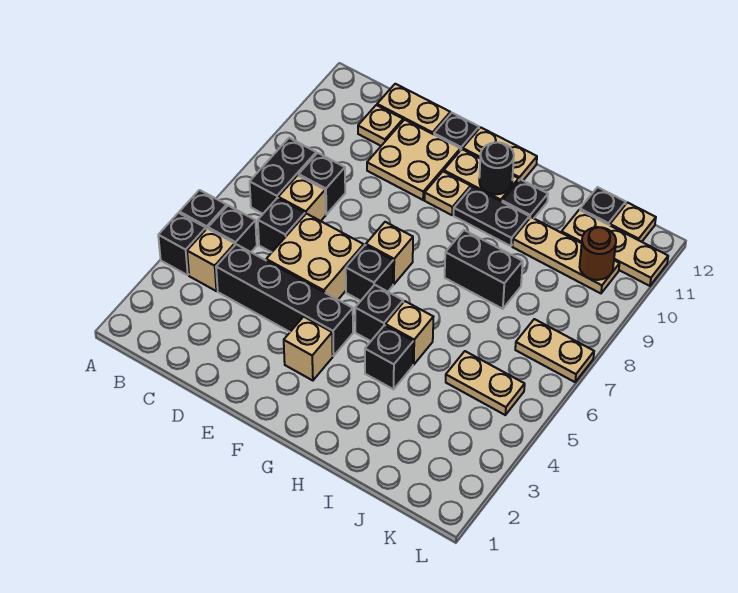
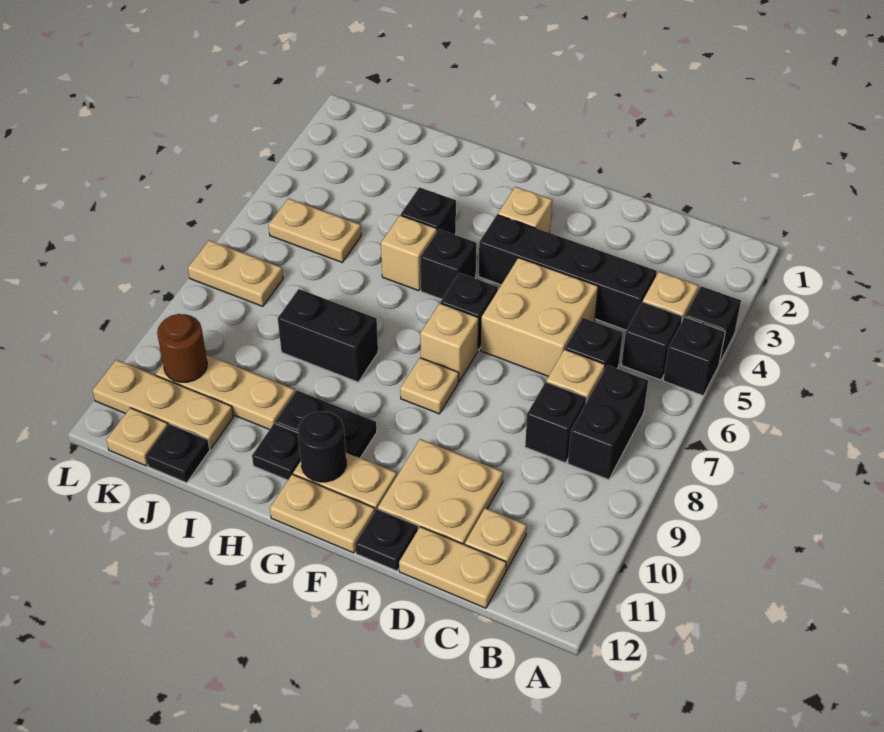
tan 1x1 plate [425,171,471,215] -> tan 1x1 plate moved to [400,358,459,414]

